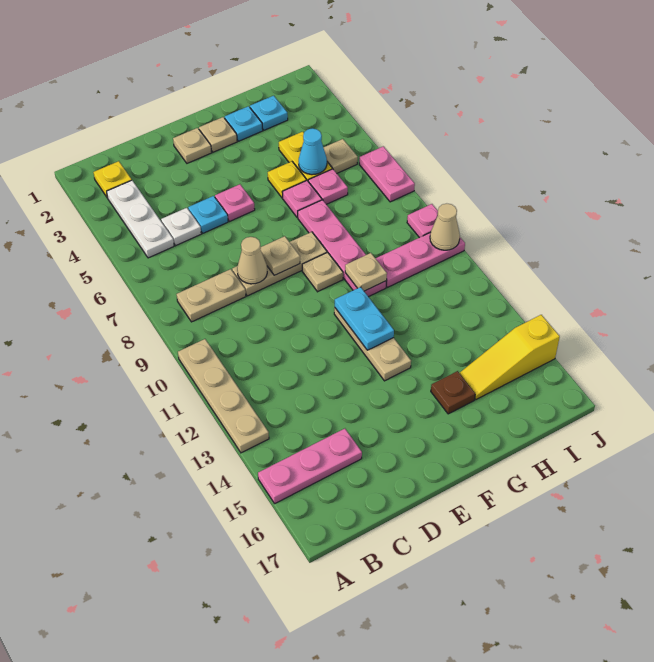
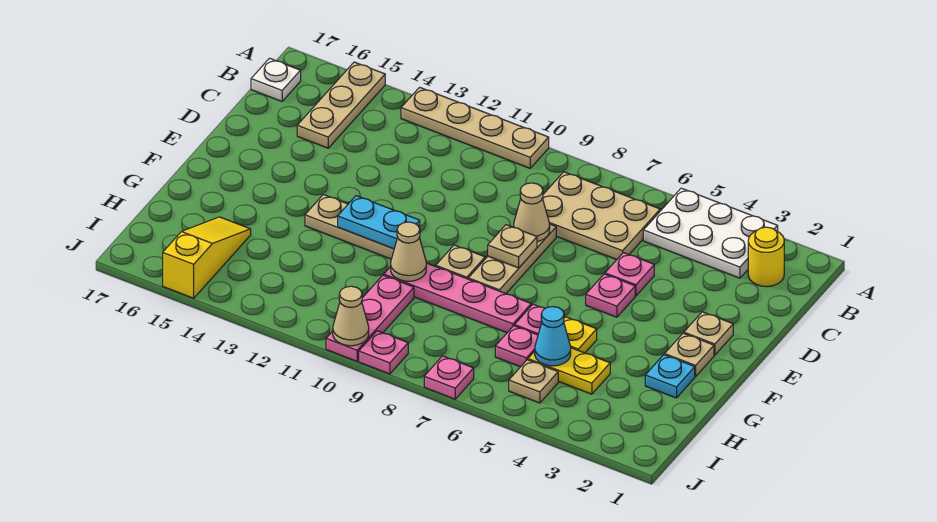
pink 1x3 plate [258,429,362,503] -> tan 1x3 plate [297,62,385,148]
yellow 1x1 plate [94,161,132,198] -> yellow 1x1 round brick [748,227,784,287]
white 1x3 plate [107,180,174,258] -> white 2x3 plate [643,188,778,278]
tan 1x2 plate [177,269,246,322] -> tan 2x3 plate [543,172,660,260]
white 1x1 plate [161,208,201,246] -> white 1x1 plate moved to [251,58,301,101]
cyan 1x1 plate [188,196,228,233] -> pink 1x1 plate [605,253,654,296]
tan 1x1 plate [345,253,387,291] -> tan 1x1 cone [391,222,426,281]
brown 1x1 plate [431,371,475,414] -> none
cyan 1x1 plate [250,96,288,130] -> none
pink 1x2 plate [359,146,415,202] -> pink 1x1 plate [424,356,474,399]

